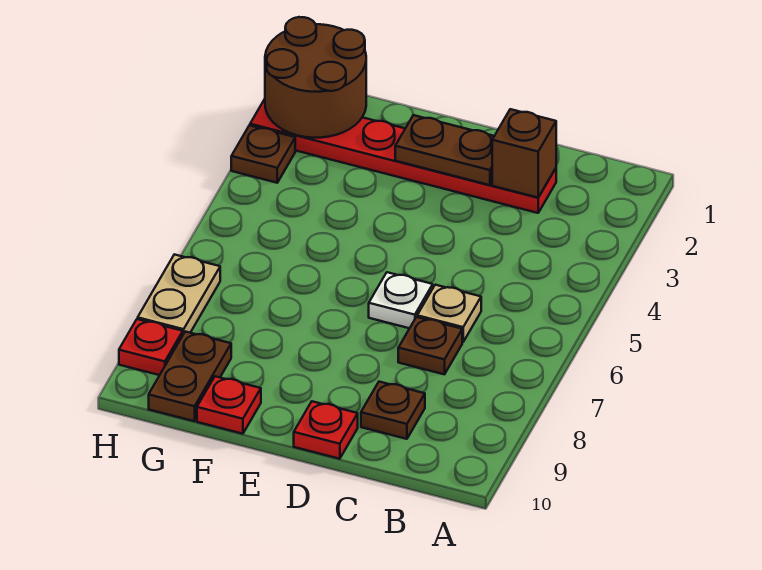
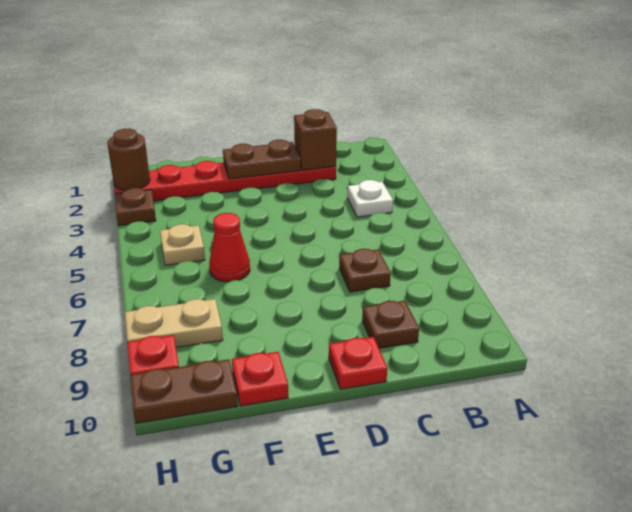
tan 1x1 plate [417,285,481,342] -> tan 1x1 plate moved to [160,224,205,265]
white 1x1 plate [369,272,433,328] -> white 1x1 plate moved to [347,180,393,217]
none -> red 1x1 cone [209,213,250,282]
brown 2x2 round brick [265,17,366,138] -> brown 1x1 round brick [107,129,150,190]
brown 1x2 plate [149,332,231,421] -> brown 1x2 plate turned to [130,359,238,424]
tan 1x2 plate [138,254,220,334] -> tan 1x2 plate turned to [125,299,223,347]

